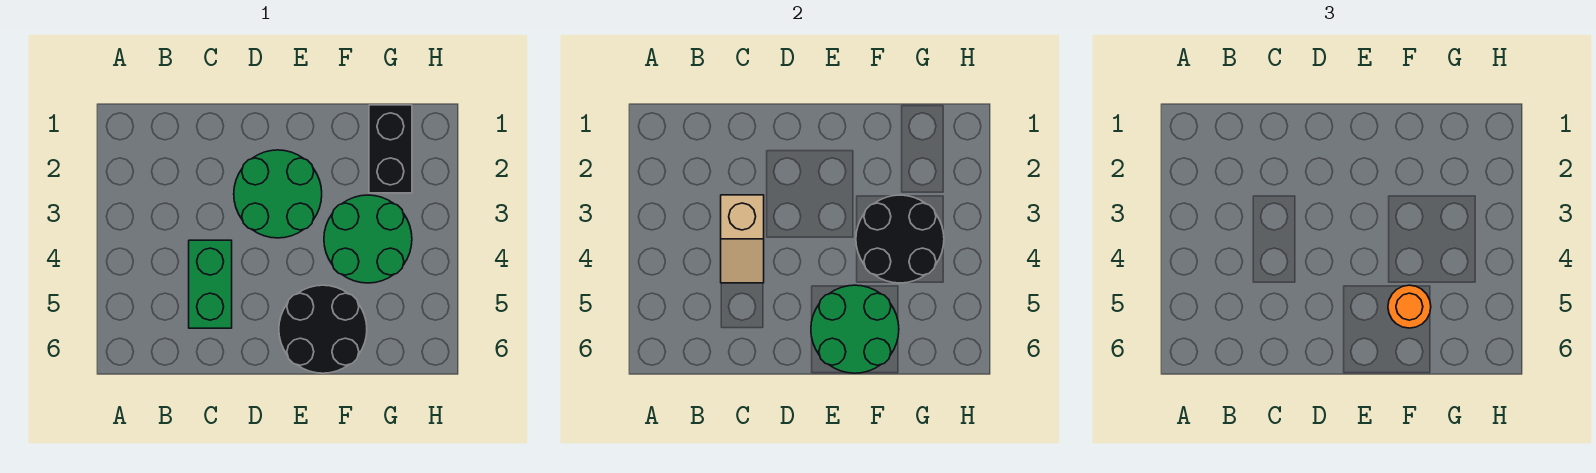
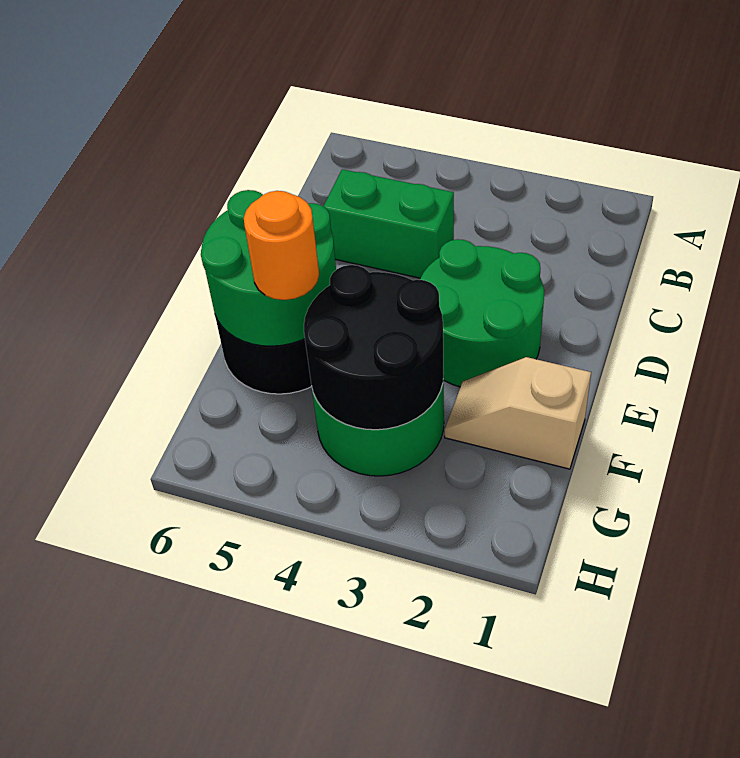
tan 1x2 slope [721,195,764,283] -> tan 1x2 slope moved to [445,357,591,469]
black 1x2 brick [369,105,412,193] -> none

